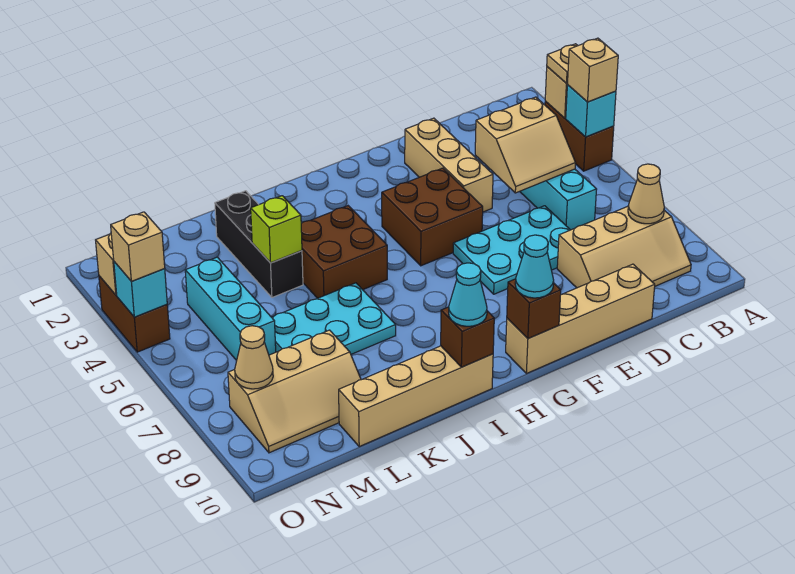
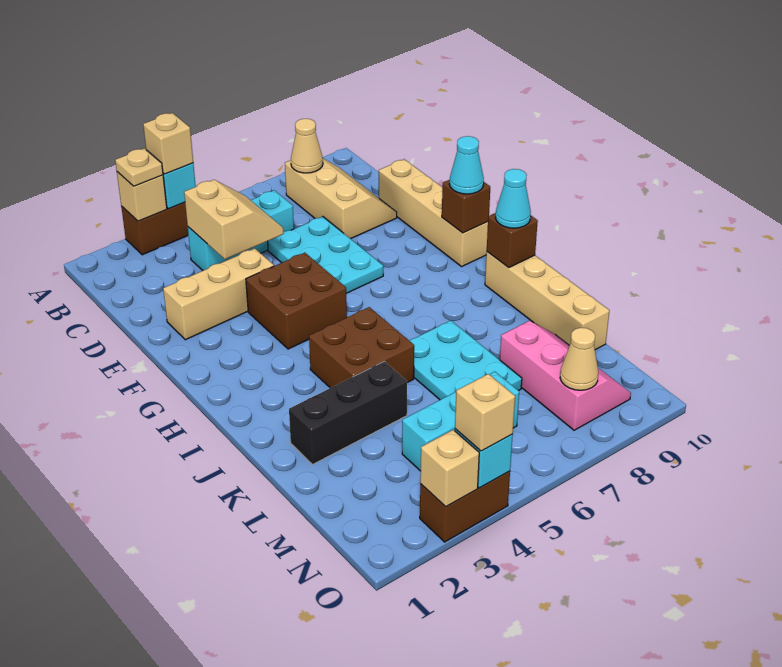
lime 1x1 brick [251,196,302,263] -> none
tan 2x3 slope [228,330,361,453] -> pink 2x3 slope [500,321,631,430]

